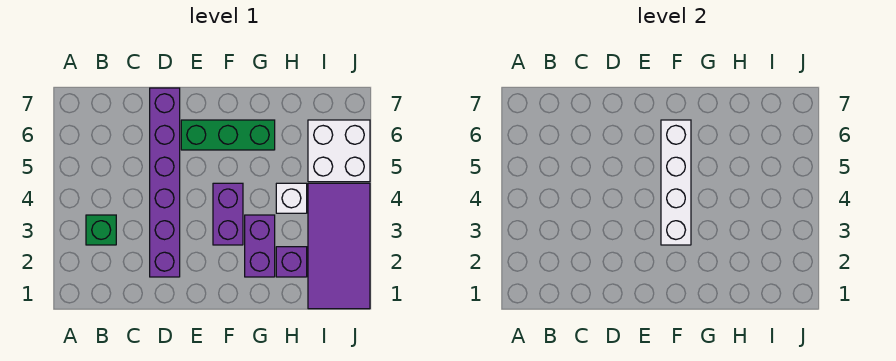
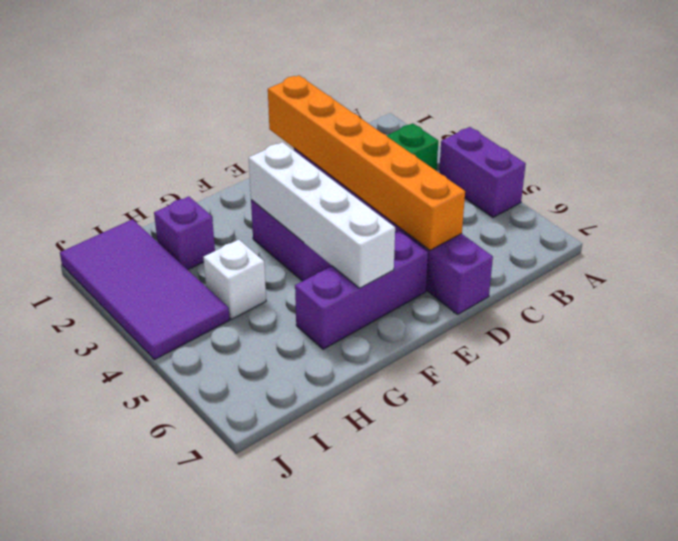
none -> orange 1x6 brick [268,75,465,250]
green 1x3 brick [181,120,275,150] -> purple 1x3 brick [295,231,428,349]
purple 1x2 brick [245,215,275,277] -> purple 1x2 brick moved to [439,127,526,217]
white 2x2 brick [308,120,370,182] -> none

